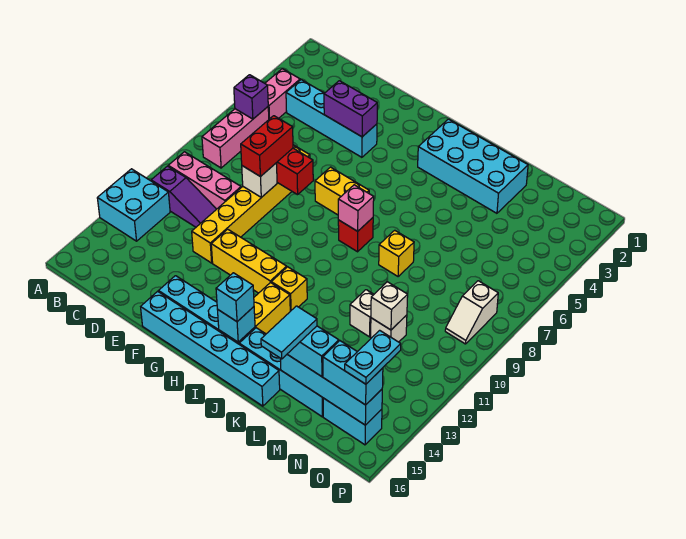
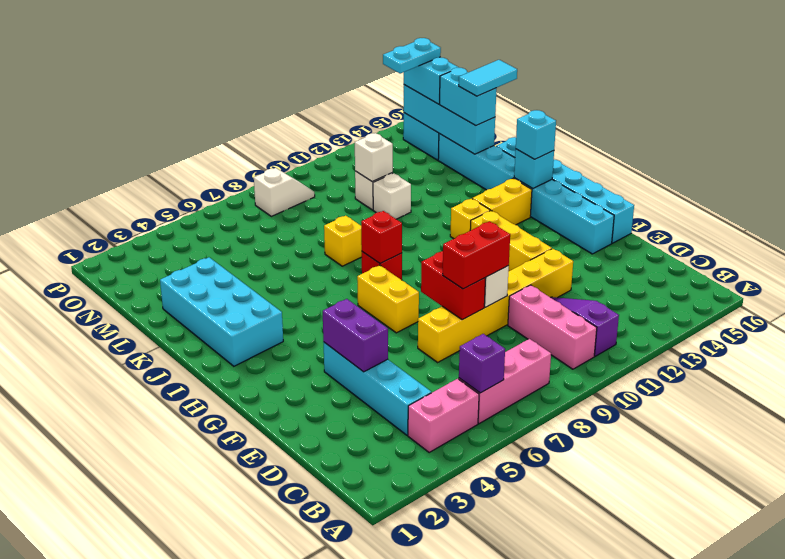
cyan 2x2 brick [97,169,170,241] -> none
pink 1x1 brick [338,185,374,231] -> red 1x1 brick [361,211,402,264]

